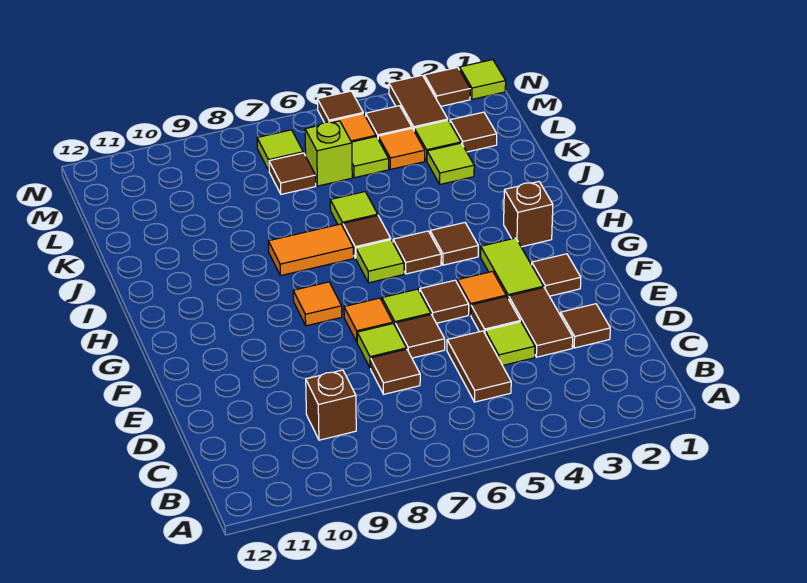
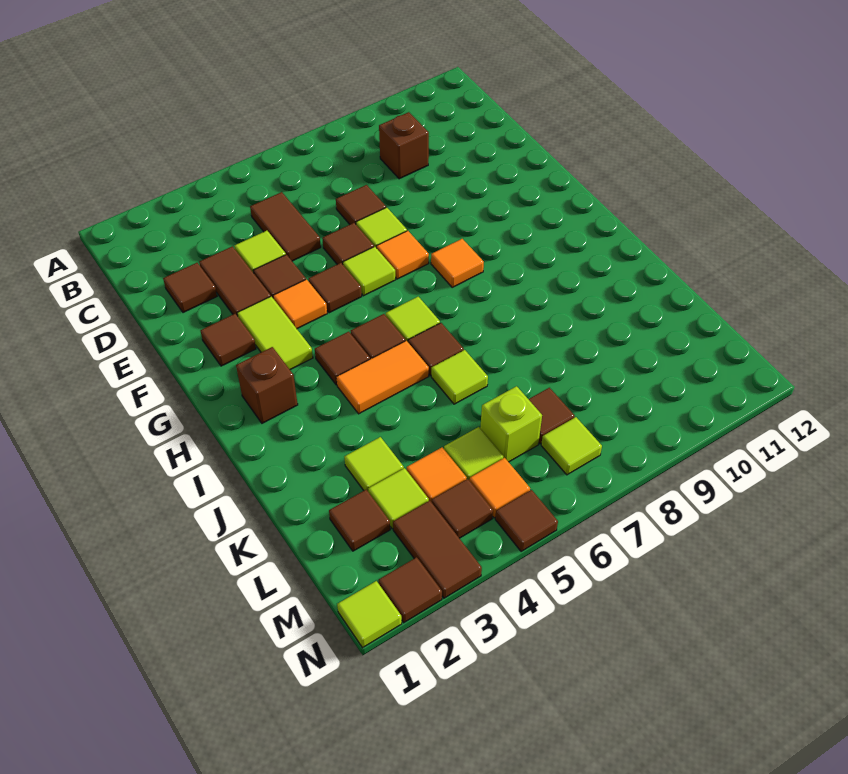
orange 1x2 tile [268,224,354,276] -> orange 1x2 tile moved to [336,341,429,414]

